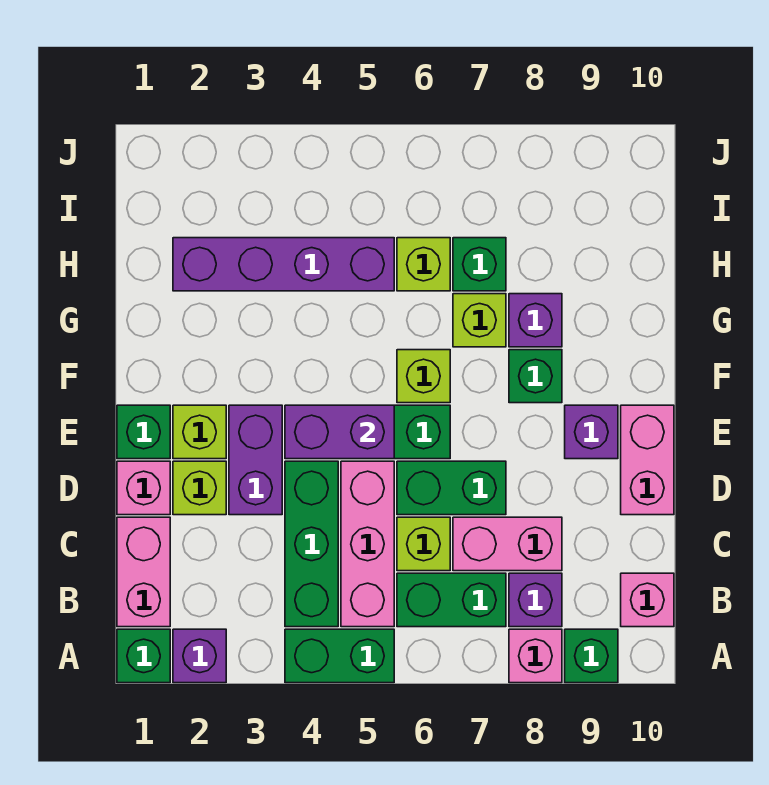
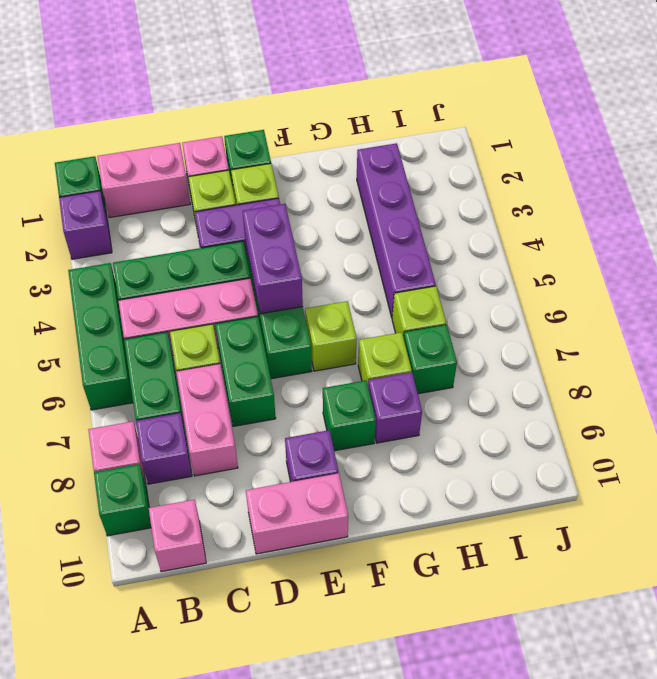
green 1x2 brick [285,629,394,683] -> green 1x3 brick [68,263,133,410]

